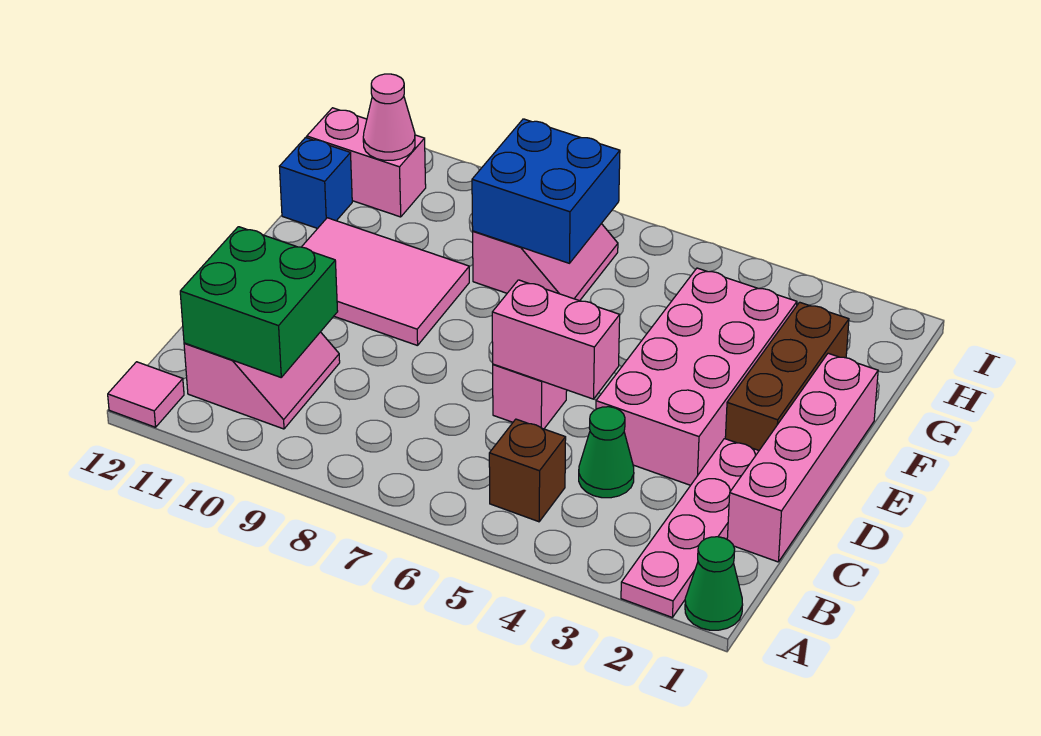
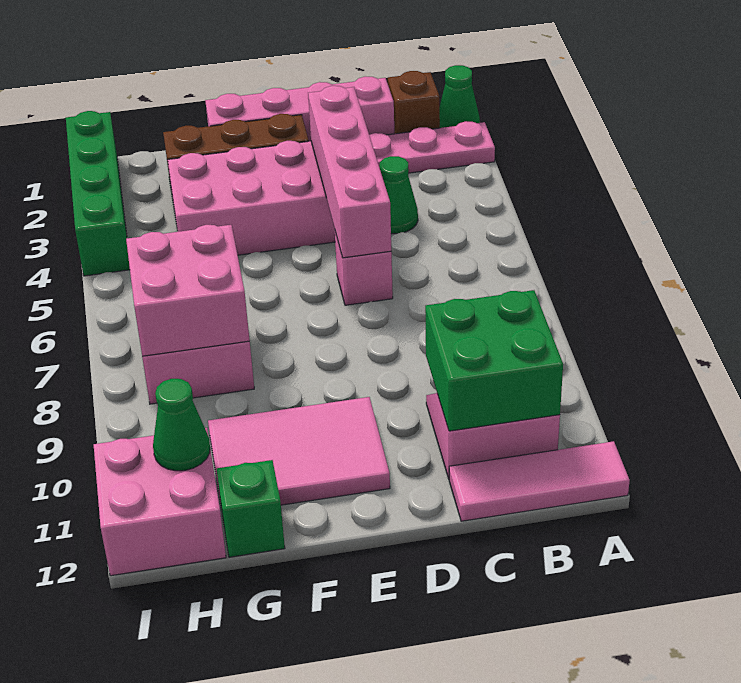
pink 1x1 tile [108,362,184,427] -> pink 1x3 tile [449,441,630,521]
brown 1x1 brick [489,419,566,522] -> brown 1x1 brick moved to [388,71,440,134]
pink 1x2 brick [492,280,620,399] -> pink 1x4 brick [308,86,391,258]
pink 2x3 tile [302,218,469,346] -> pink 2x3 tile turned to [208,397,390,510]
blue 2x2 brick [472,119,620,263] -> pink 2x2 brick [126,225,250,356]
blue 1x1 brick [279,138,352,229] -> green 1x1 brick [217,460,285,557]
pink 1x2 brick [307,108,426,217] -> pink 2x2 brick [94,428,226,576]
pink 1x1 cone [363,74,415,160] -> green 1x1 cone [153,379,210,471]
none -> green 1x4 brick [66,111,130,276]

